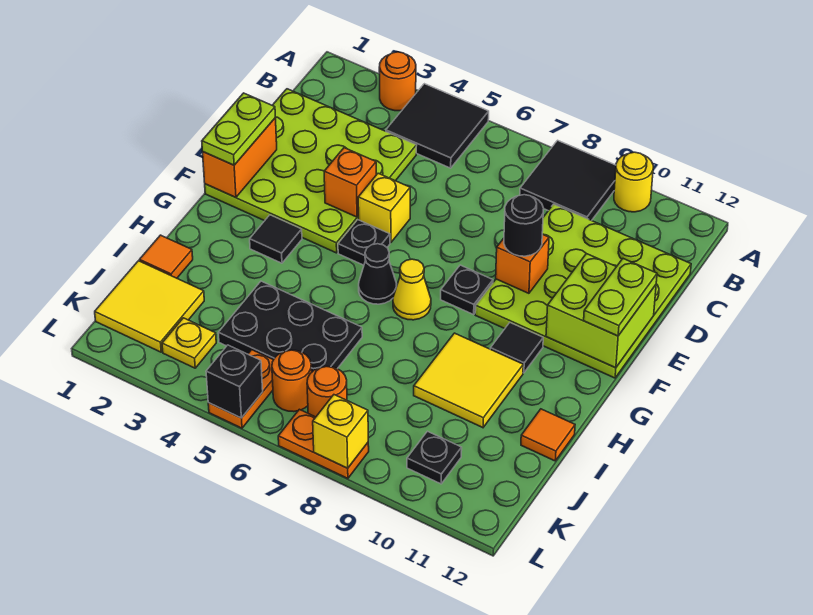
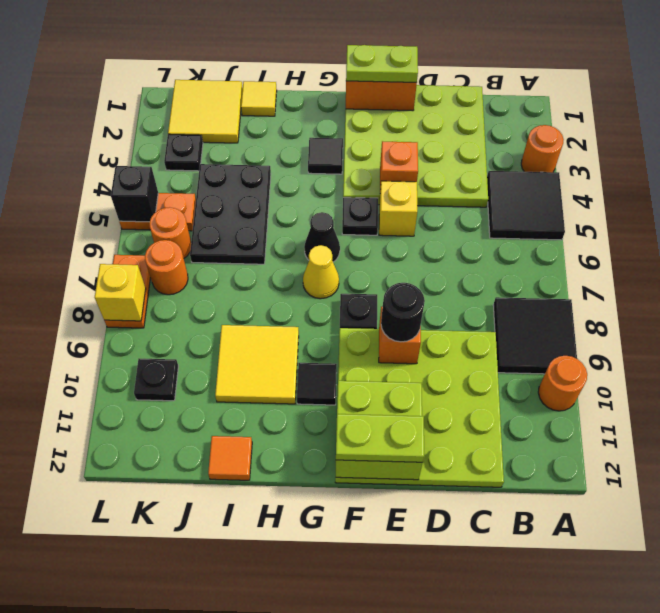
yellow 1x1 round brick [614,152,653,212] -> orange 1x1 round brick [538,356,587,411]
orange 1x1 tile [140,235,193,278] -> yellow 1x1 tile [241,81,277,116]
yellow 1x1 plate [162,318,216,368] -> black 1x1 plate [164,134,203,171]

